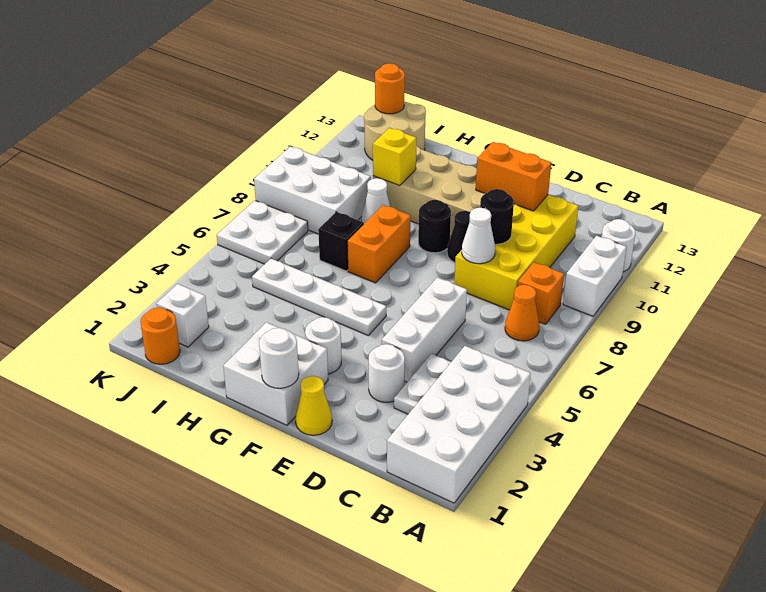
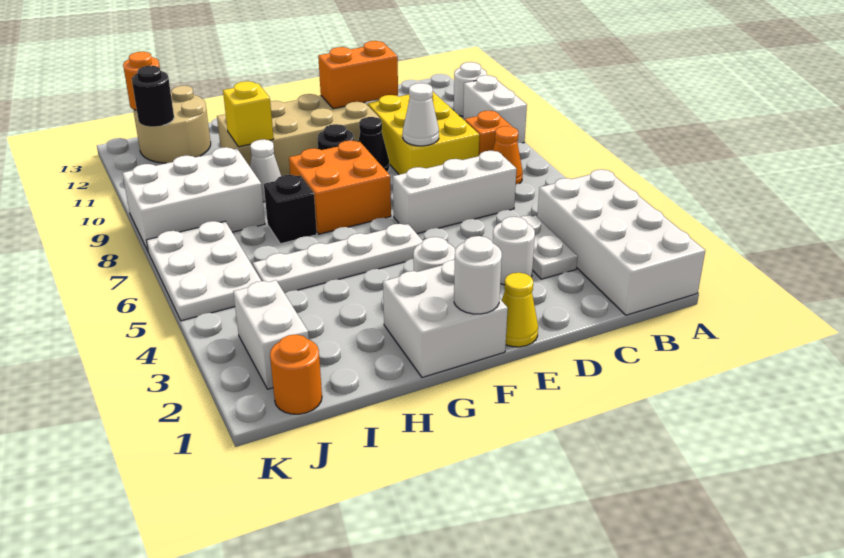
yellow 2x4 brick [454,195,578,310] -> yellow 2x3 brick [367,92,479,175]
white 1x3 brick [382,278,467,382] -> white 1x3 brick turned to [393,151,517,234]
black 1x1 round brick [480,189,514,244] -> black 1x1 round brick moved to [132,66,174,127]
orange 1x2 brick [347,205,411,283] -> orange 2x2 brick [289,140,391,234]
white 1x1 brick [156,284,209,347] -> white 1x2 brick [233,280,309,389]
white 2x2 plate [217,200,308,264] -> white 2x3 plate [146,221,261,321]

